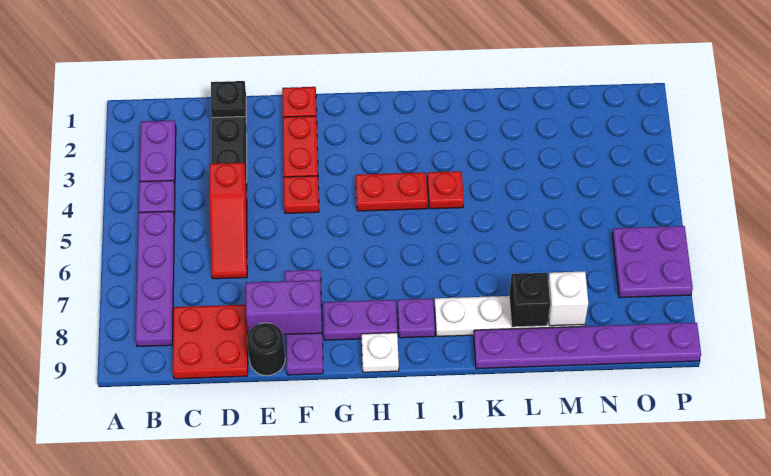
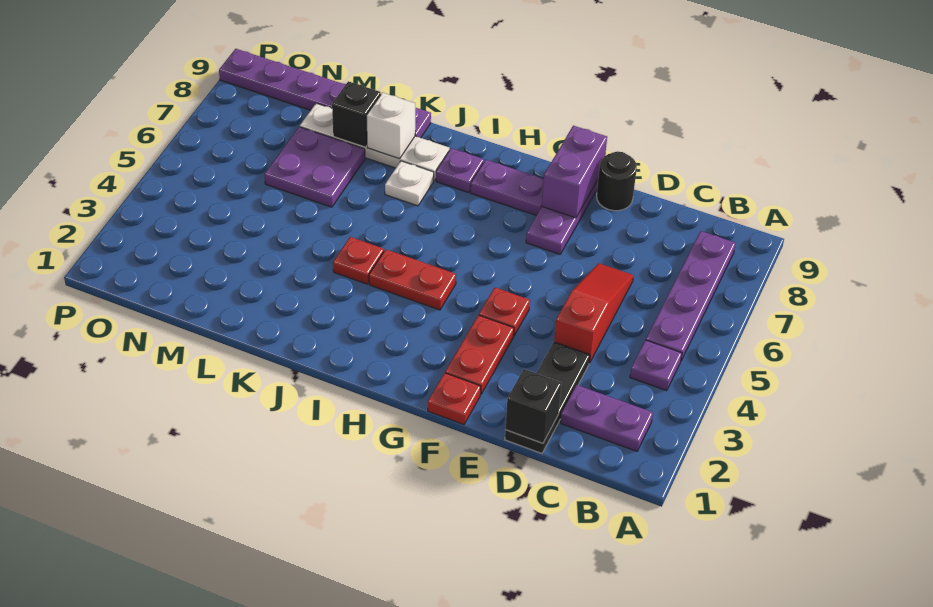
purple 1x2 plate [139,120,176,184] -> purple 1x2 plate turned to [560,385,653,451]
red 2x2 plate [173,305,248,379] -> none
black 1x1 plate [211,81,246,118] -> black 1x1 brick [505,369,562,443]
purple 1x2 brick [246,280,322,335] -> purple 1x2 brick turned to [542,126,607,218]
white 1x1 plate [362,333,399,372] -> white 1x1 plate moved to [385,161,434,206]
white 1x1 brick [548,271,588,326] -> white 1x1 brick moved to [366,93,415,159]
purple 2x2 plate [612,226,693,298] -> purple 2x2 plate moved to [265,127,365,207]

